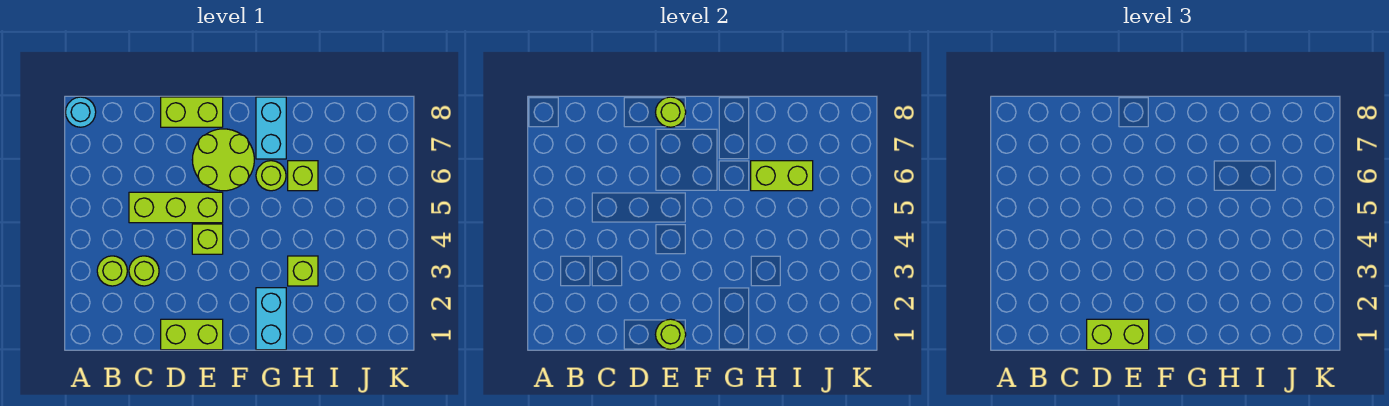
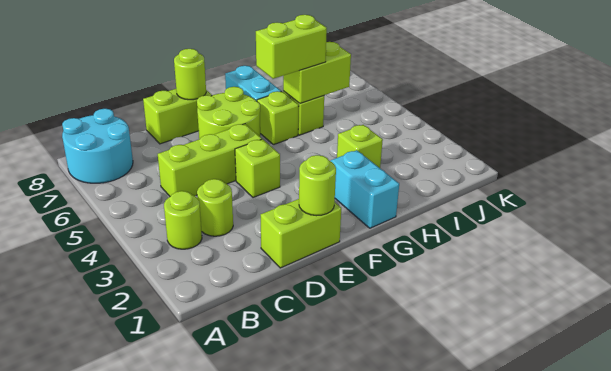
cyan 1x1 round brick [66,97,96,127] -> cyan 2x2 round brick [62,109,133,183]
lime 1x2 brick [1087,319,1149,350] -> lime 1x2 brick moved to [256,15,327,79]
lime 1x1 round brick [256,161,286,191] -> lime 1x1 brick [257,91,299,145]

